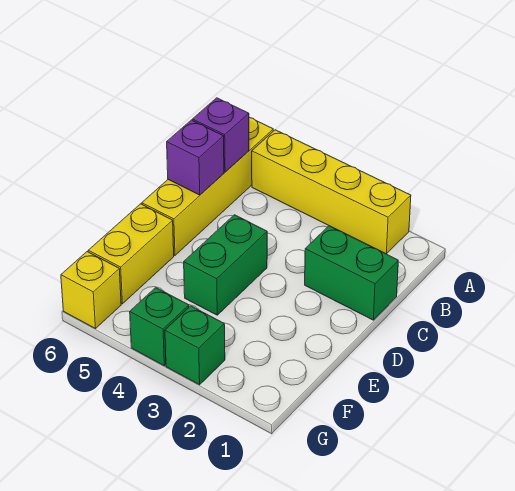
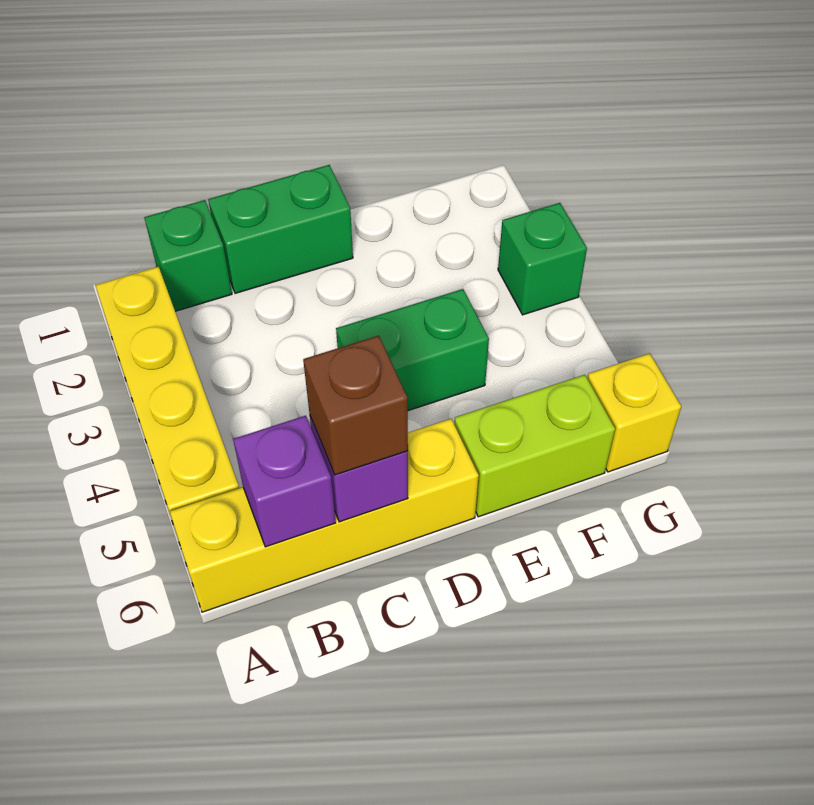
green 1x2 brick [305,226,398,320] -> green 1x2 brick turned to [208,165,353,293]
none -> brown 1x1 brick [303,336,408,475]
yellow 1x2 brick [88,204,174,304] -> lime 1x2 brick [454,375,615,517]
green 1x1 brick [130,288,189,366] -> green 1x1 brick moved to [144,200,232,311]

